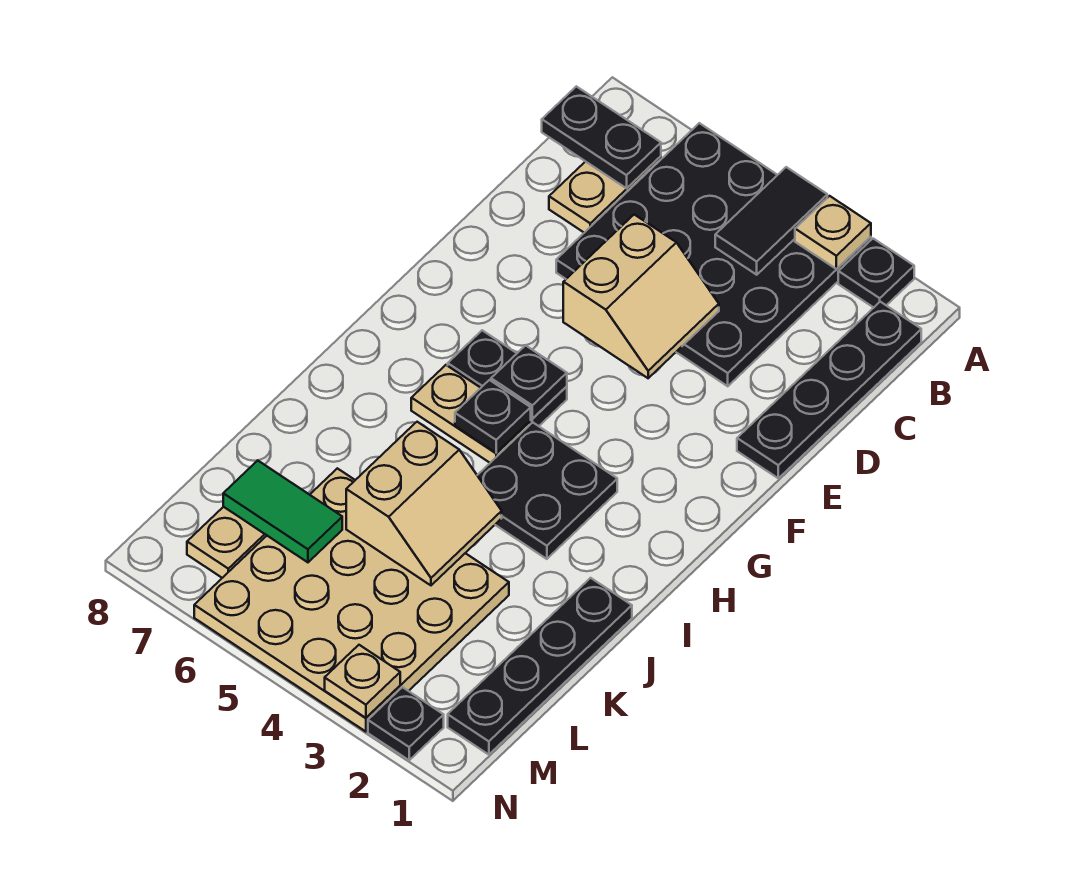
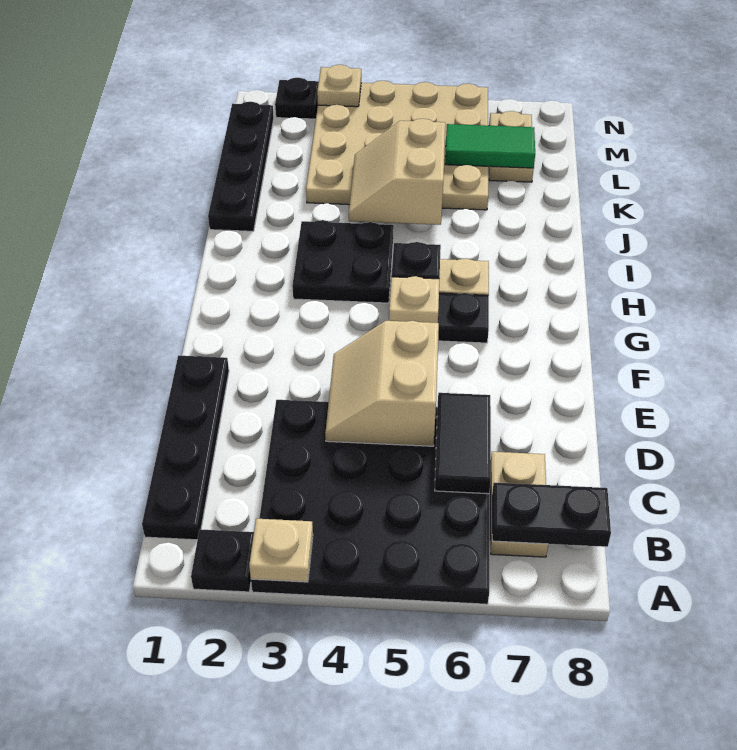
black 1x2 tile [715,167,827,275] -> black 1x2 tile moved to [435,393,491,494]
black 1x1 plate [491,345,567,418] -> tan 1x1 plate [389,276,439,323]

